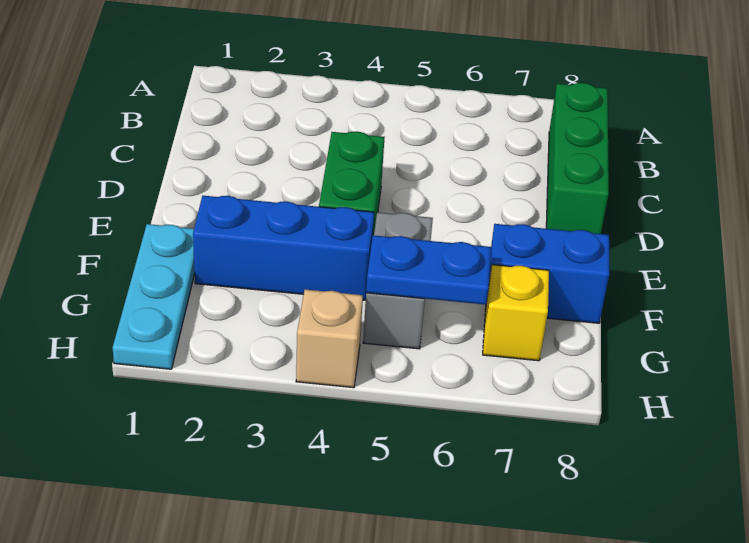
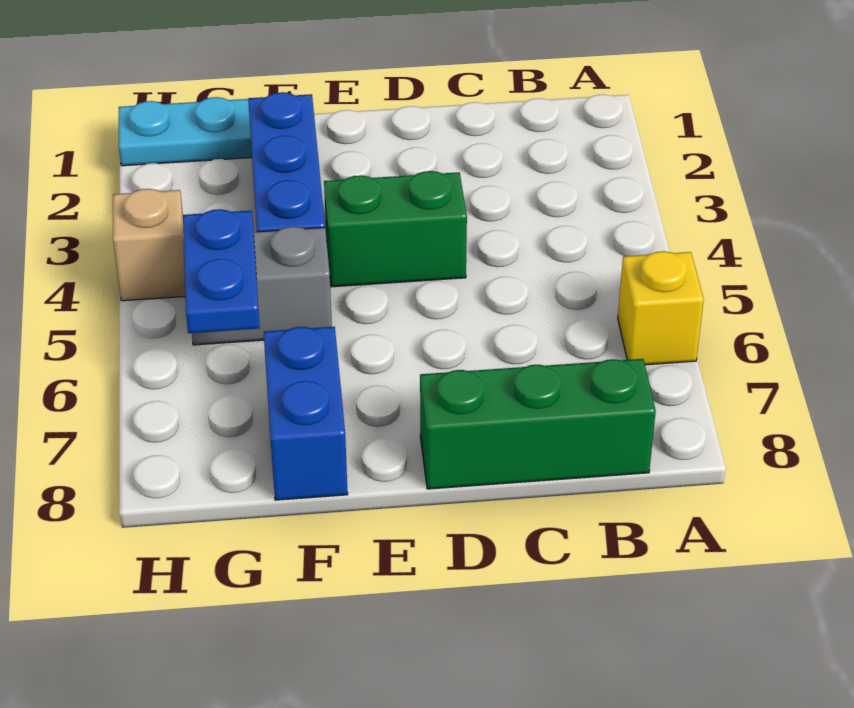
yellow 1x1 brick [483,265,549,361] -> yellow 1x1 brick moved to [618,251,704,365]

